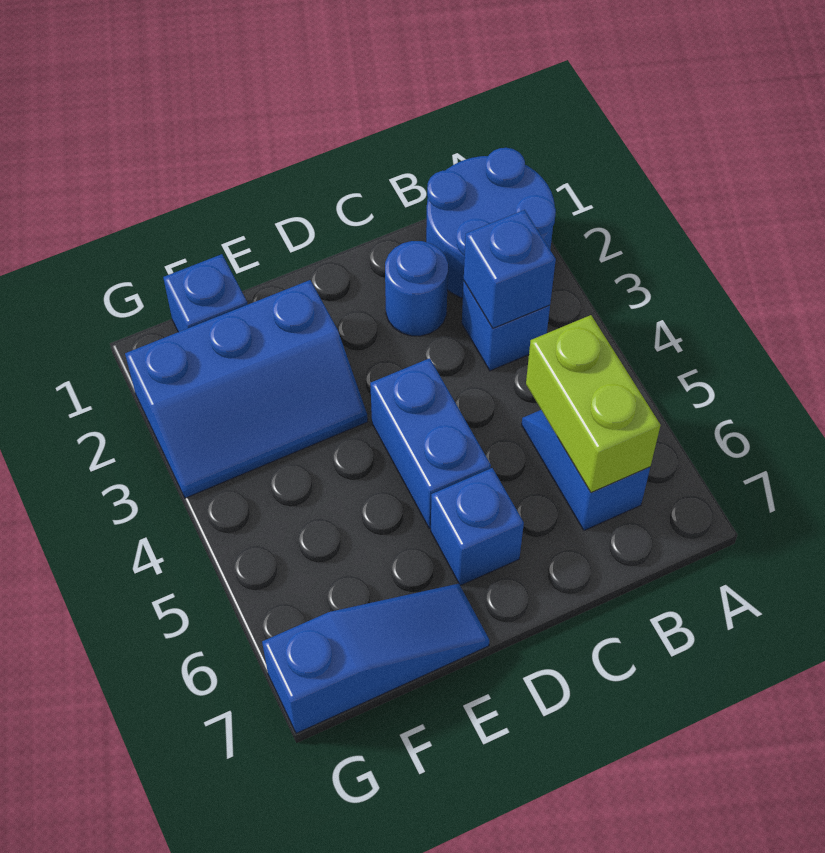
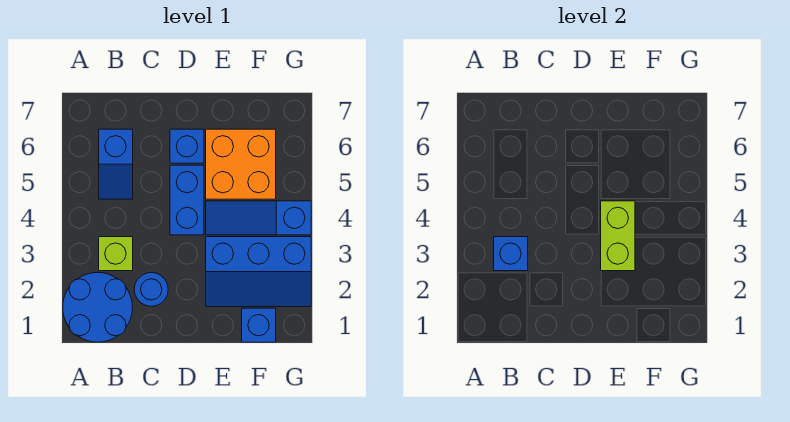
blue 1x1 brick [462,282,550,371] -> lime 1x1 brick [99,237,133,271]
lime 1x2 brick [526,315,661,492] -> lime 1x2 brick moved to [601,201,635,271]
blue 2x3 slope [125,280,368,498] -> blue 2x3 slope turned to [206,237,311,307]
none -> orange 2x2 brick [206,129,276,199]
blue 1x3 slope [262,584,489,733] -> blue 1x3 slope moved to [206,201,311,235]

